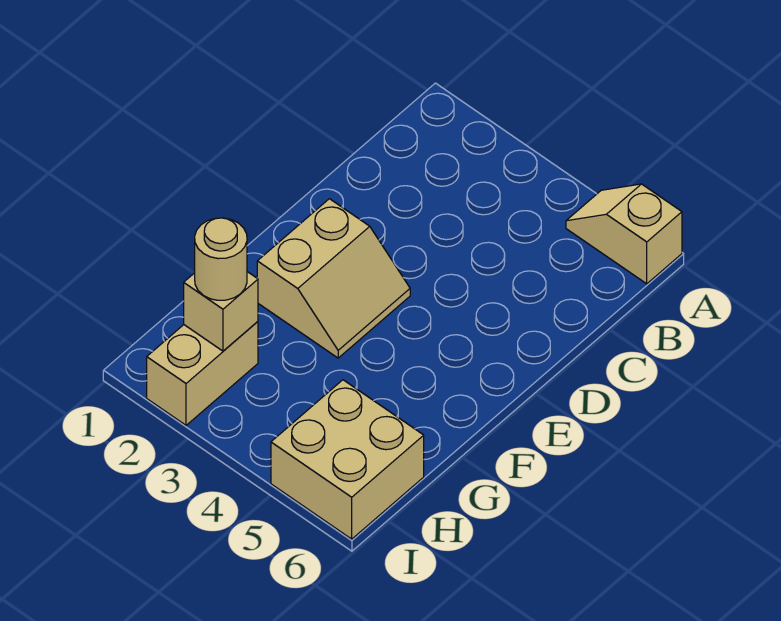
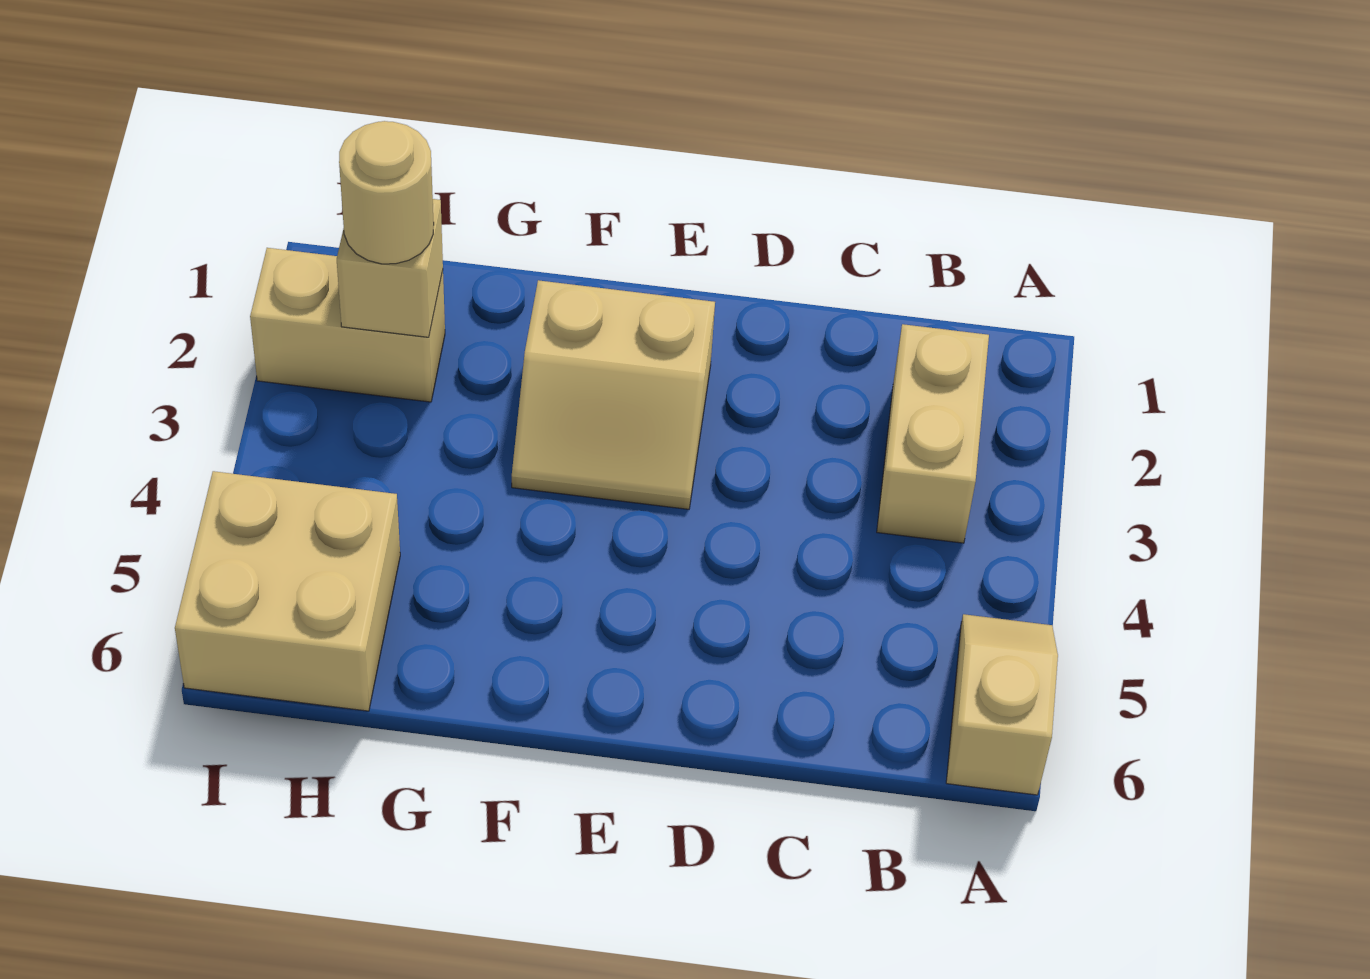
none -> tan 1x2 brick [877,324,989,543]

